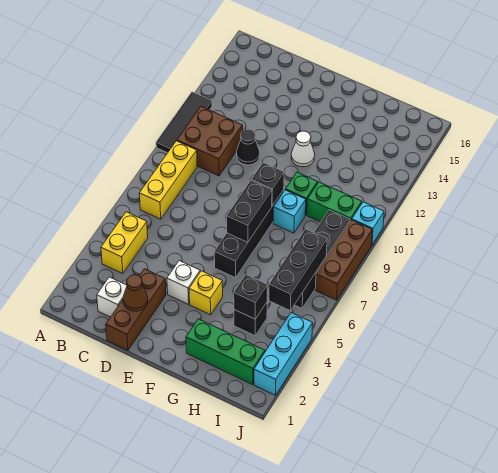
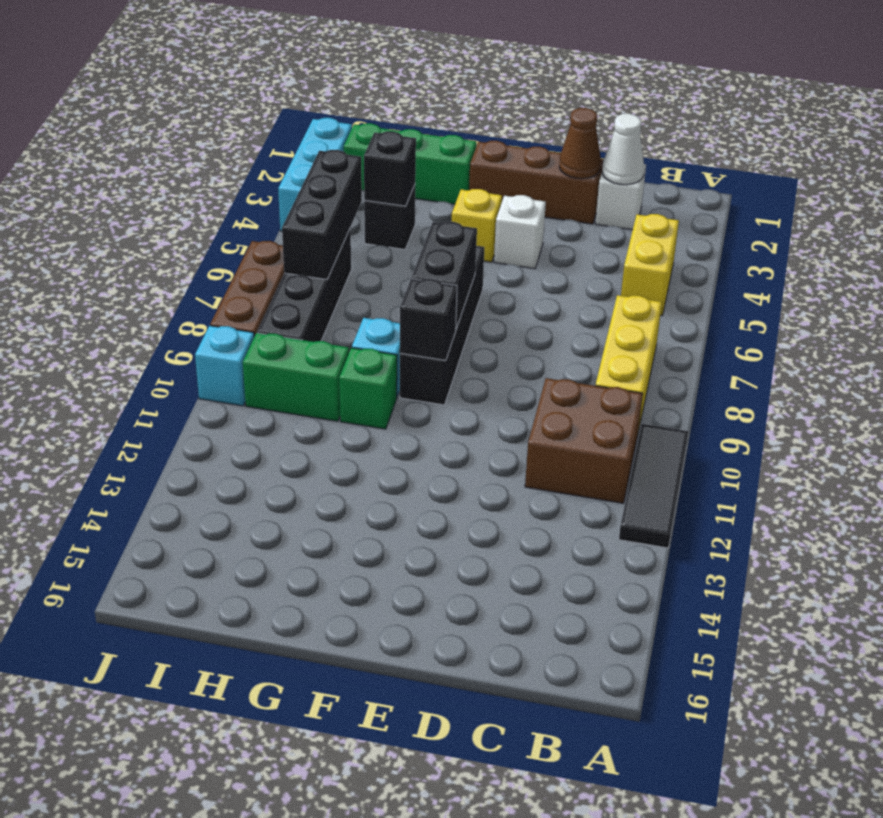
brown 1x3 brick [106,269,166,350] -> brown 1x3 brick turned to [469,141,603,224]
black 1x1 cone [237,129,260,165] -> none
white 1x1 cone [291,131,315,167] -> white 1x1 cone moved to [602,114,644,185]

